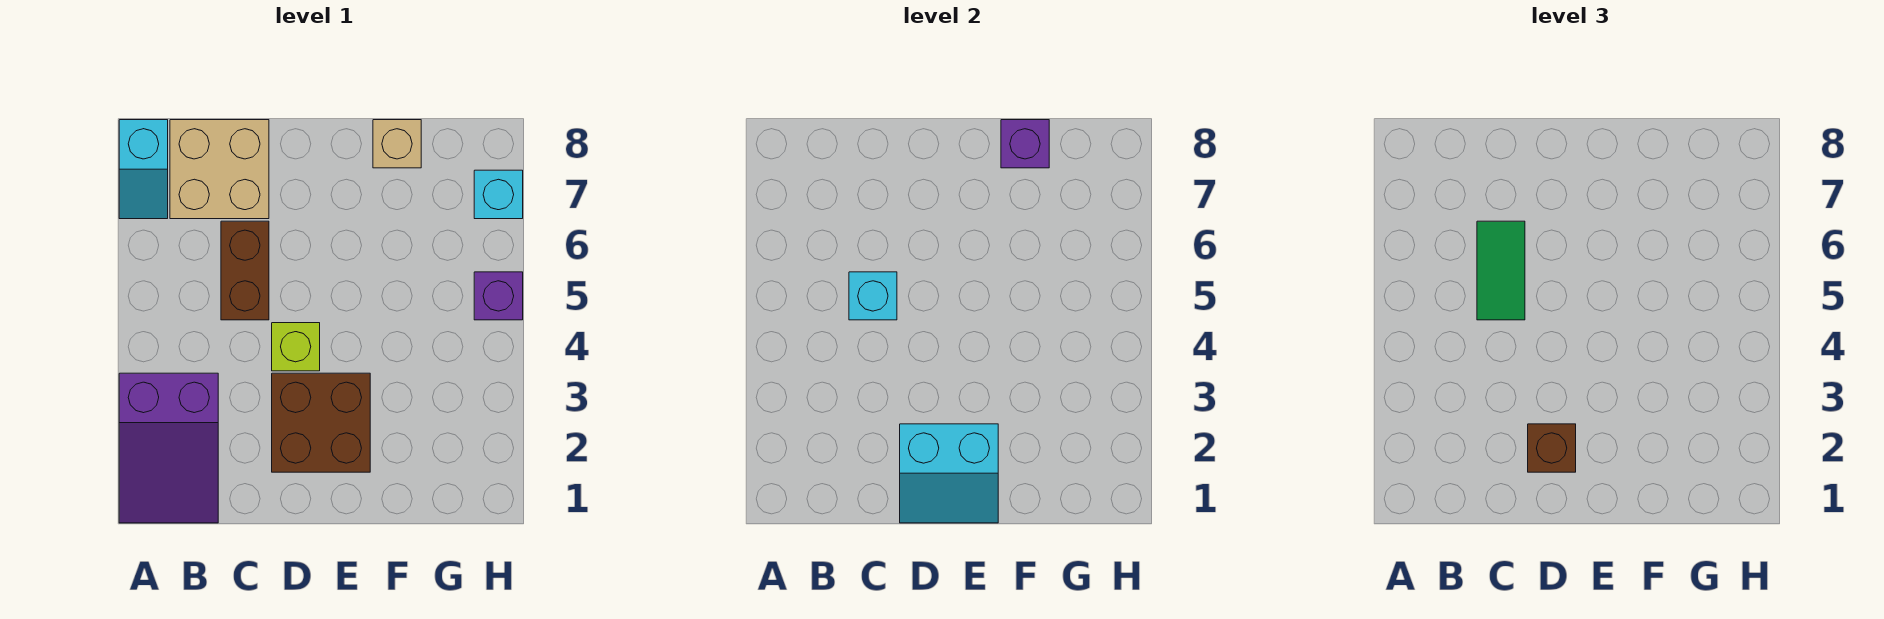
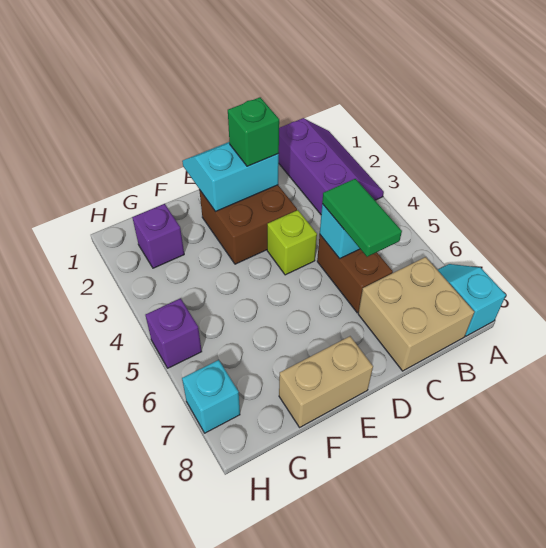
purple 2x3 slope [119,373,218,523] -> purple 2x3 slope turned to [278,118,384,214]
brown 1x1 brick [1528,424,1576,472] -> green 1x1 brick [228,97,279,166]
tan 1x1 brick [373,120,421,168] -> tan 1x2 brick [279,336,373,427]
purple 1x1 brick [1001,120,1049,168] -> purple 1x1 brick moved to [132,204,184,268]

